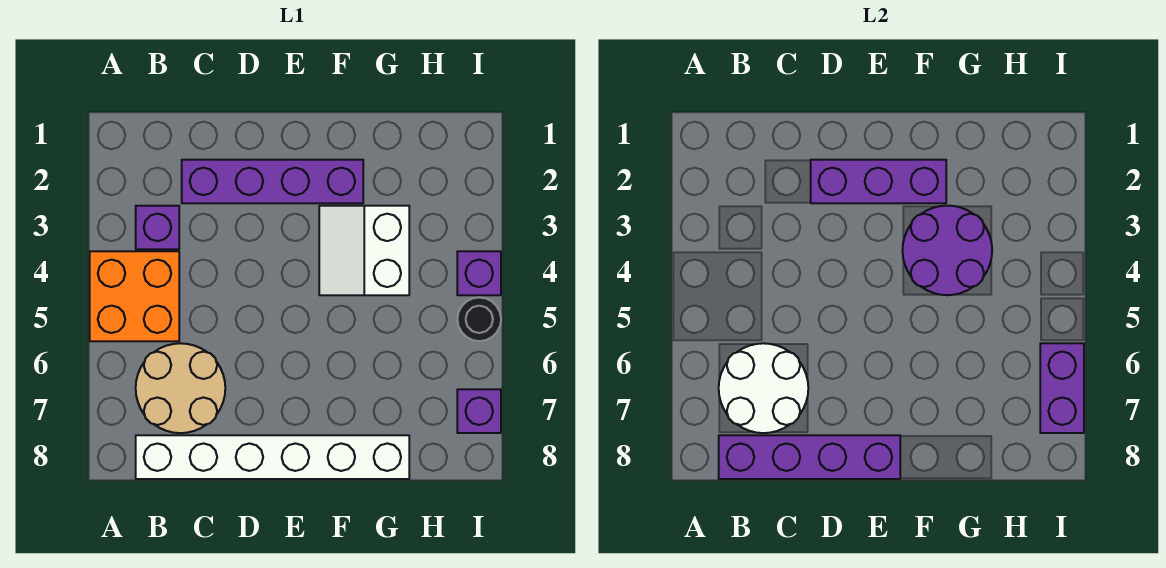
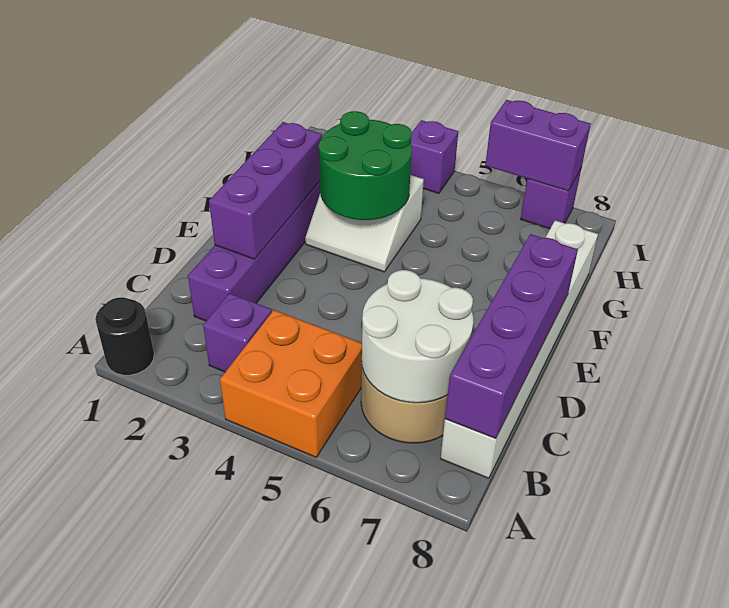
purple 2x2 round brick [902,206,992,295] -> green 2x2 round brick [319,111,412,220]
black 1x1 round brick [457,297,501,341] -> black 1x1 round brick moved to [95,297,154,375]

